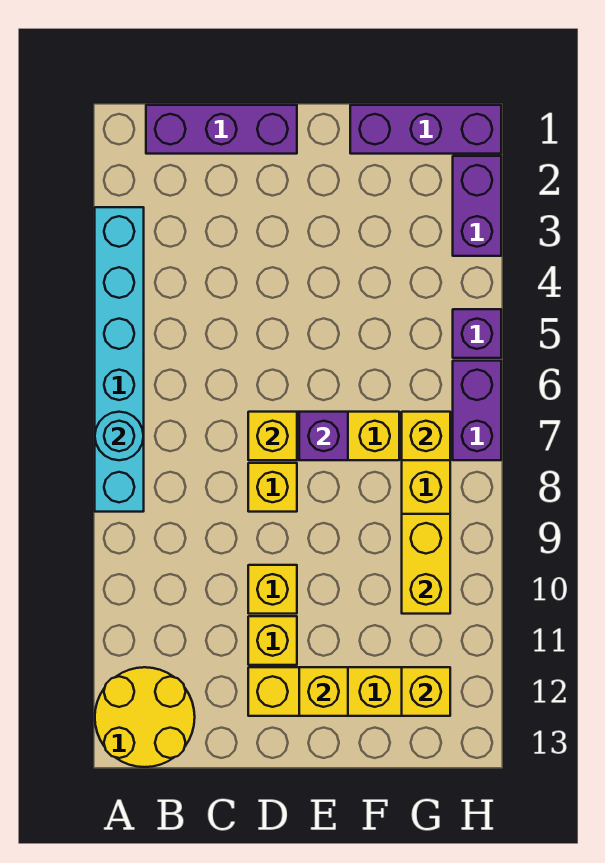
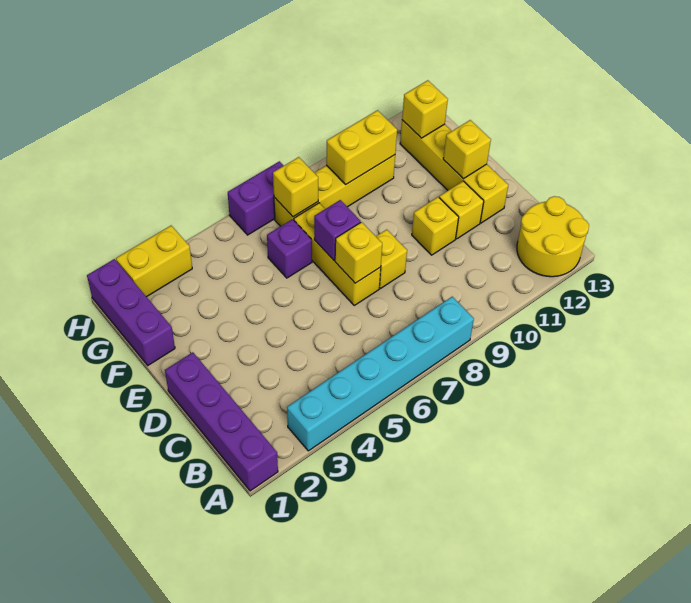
cyan 1x1 round brick [95,412,143,460] -> none
purple 1x3 brick [146,105,297,154] -> purple 1x4 brick [165,352,278,491]
purple 1x2 brick [453,156,501,256] -> yellow 1x2 brick [116,226,192,297]
purple 1x1 brick [453,309,501,358] -> purple 1x1 brick moved to [267,219,312,278]

